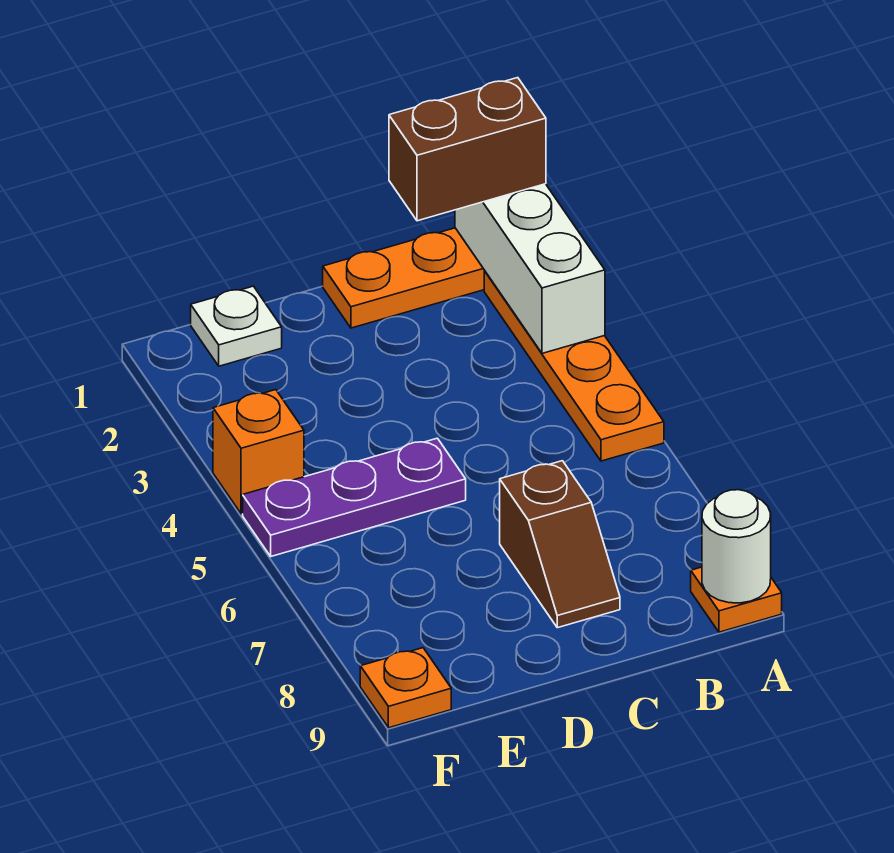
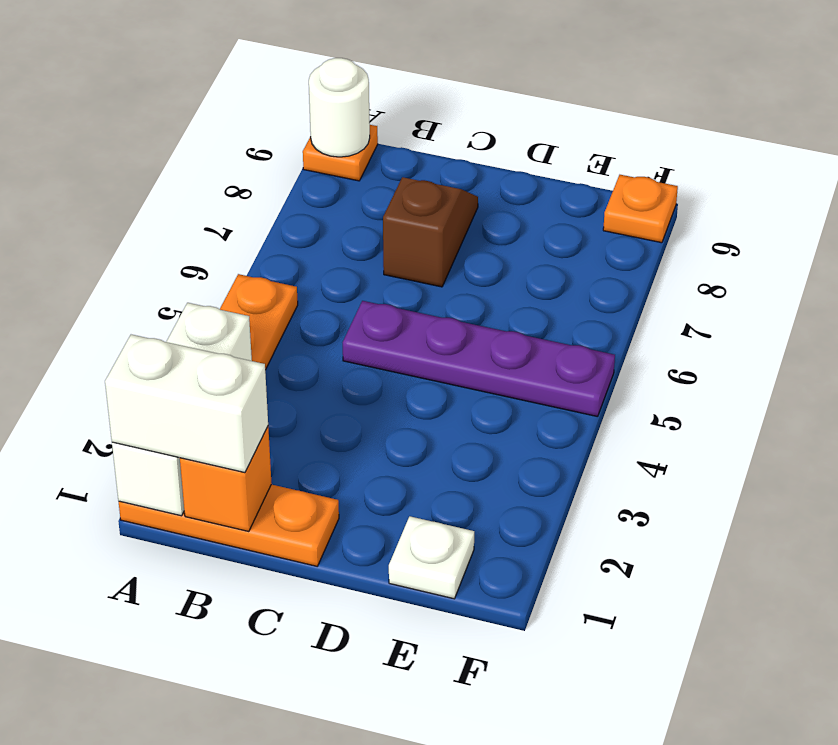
brown 1x2 brick [389,78,546,221] -> white 1x2 brick [105,335,268,473]
purple 1x3 plate [243,438,466,556] -> purple 1x4 plate [343,301,615,417]
orange 1x1 brick [213,390,304,514] -> orange 1x1 brick moved to [180,427,272,532]

